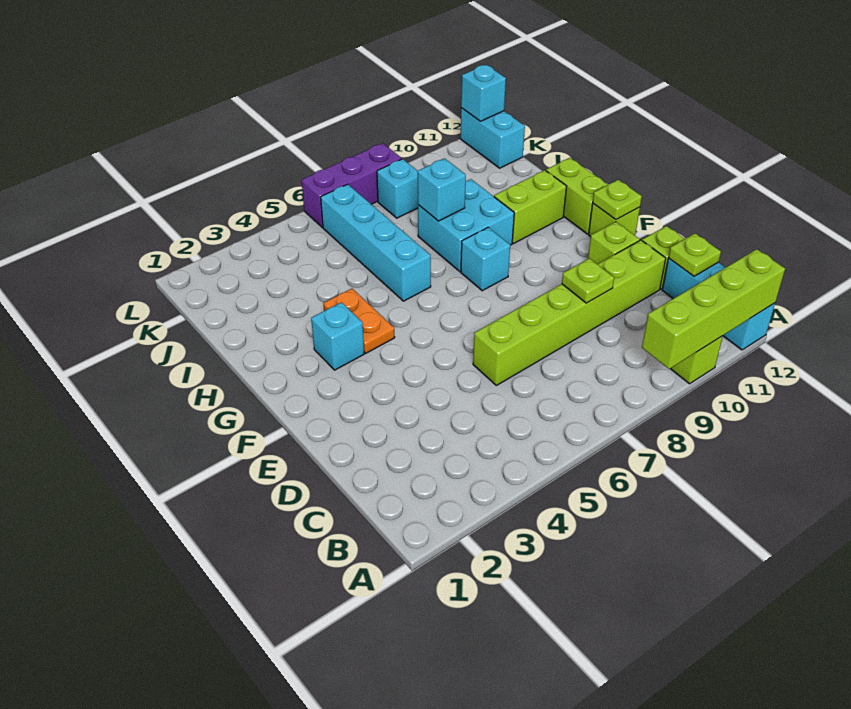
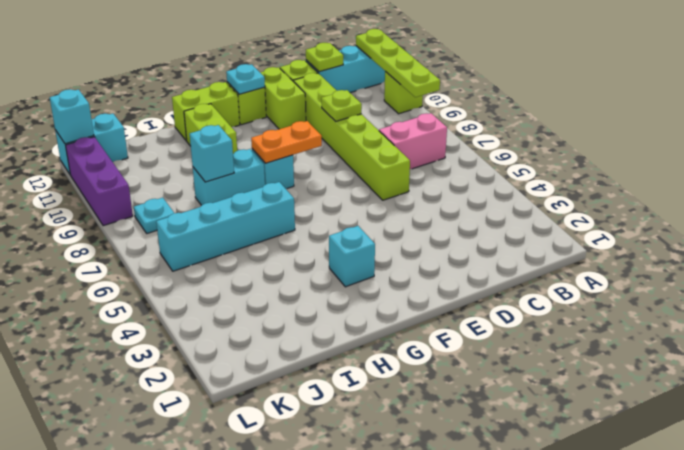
lime 1x4 brick [642,249,785,369] -> lime 1x4 plate [356,29,440,97]
none -> pink 1x2 brick [379,113,447,169]
lime 1x1 brick [588,222,640,264] -> lime 1x2 brick [260,67,306,129]
lime 1x1 plate [593,180,642,220] -> cyan 1x1 plate [226,64,265,94]
orange 1x2 plate [323,289,395,353] -> orange 1x2 plate moved to [251,121,322,163]
cyan 2x2 brick [418,179,514,272] -> cyan 1x2 brick [193,149,265,205]
cyan 1x1 brick [377,159,418,218] -> cyan 1x1 plate [134,198,174,233]
purple 1x3 brick [302,143,402,227] -> purple 1x3 brick moved to [66,137,133,226]

